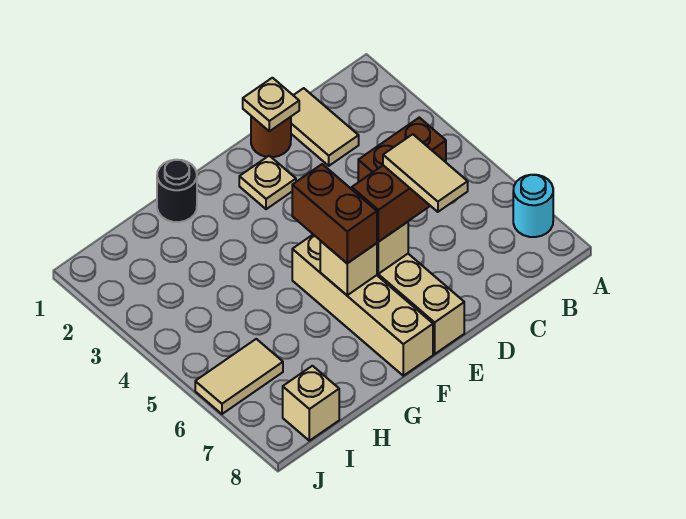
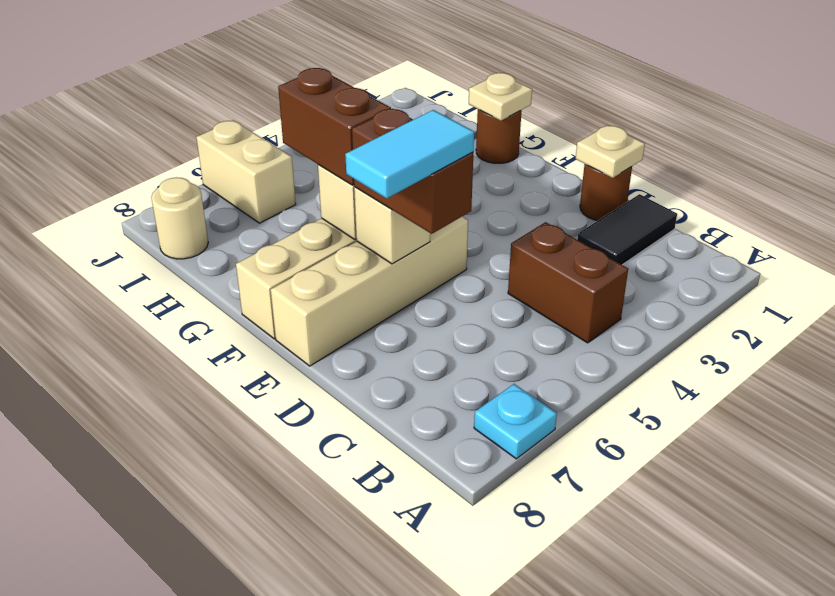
cyan 1x1 round brick [513,175,553,237] -> cyan 1x1 plate [474,384,557,459]
tan 1x2 tile [291,88,359,166] -> black 1x2 tile [577,194,677,265]
tan 1x2 tile [383,134,468,212] -> cyan 1x2 tile [345,110,474,198]
tan 1x1 plate [239,156,296,209] -> tan 1x1 plate moved to [469,73,532,121]
brown 1x2 brick [292,164,377,263] -> brown 1x2 brick turned to [278,68,391,185]
black 1x1 round brick [157,160,197,222] -> brown 1x1 round brick [476,109,522,163]
tan 1x2 tile [195,339,283,414] -> tan 1x2 brick [196,120,296,223]
tan 1x1 brick [283,366,339,441] -> tan 1x1 round brick [151,177,208,259]

